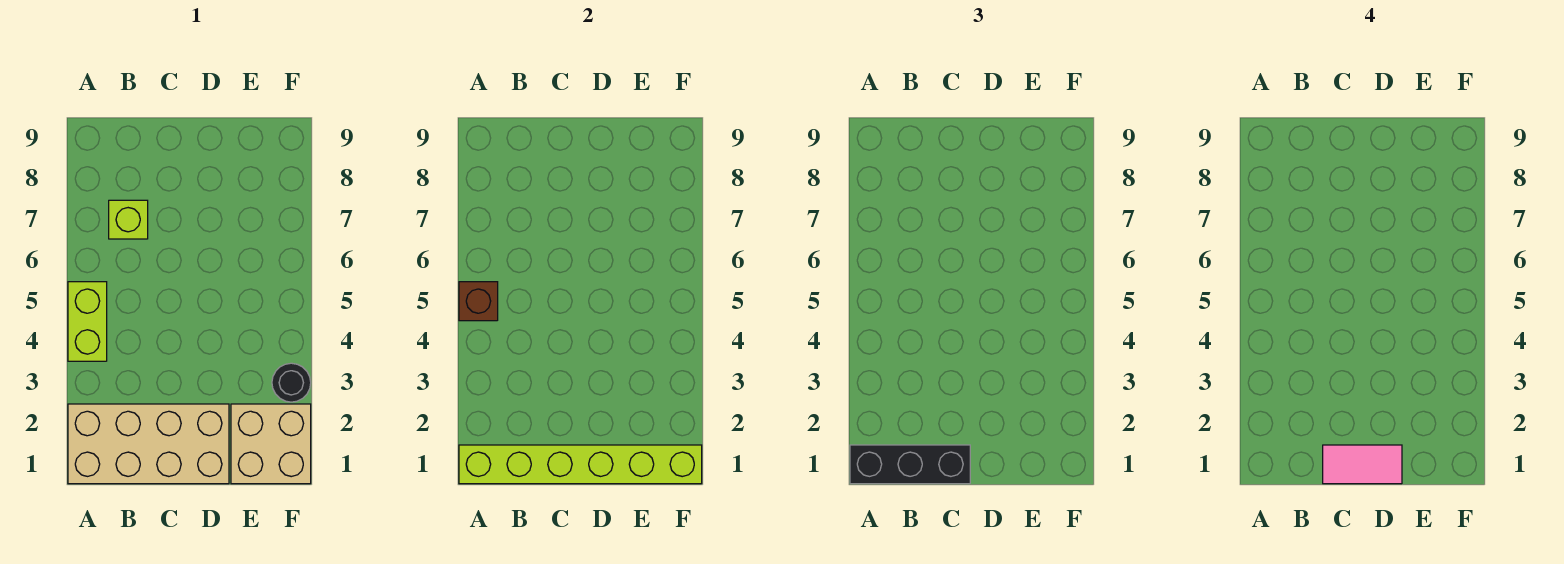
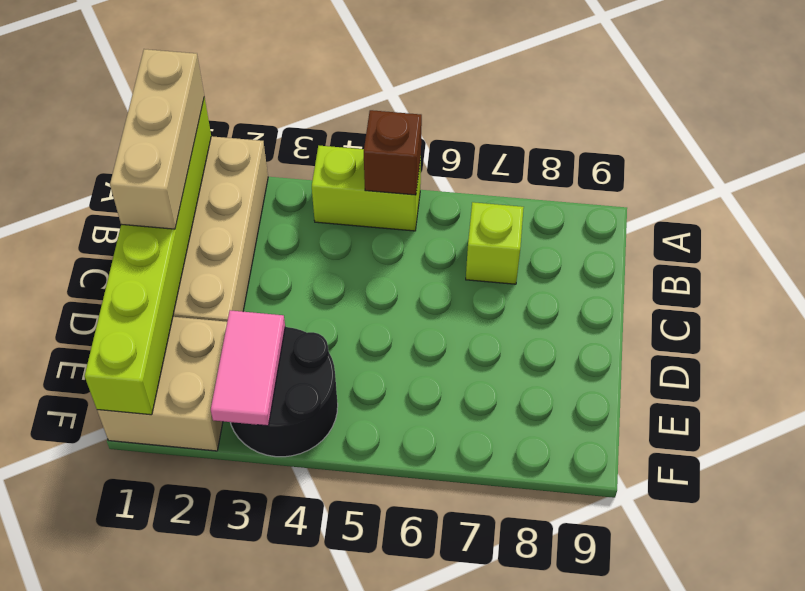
black 1x3 brick [850,445,970,484] -> tan 1x3 brick [110,49,204,229]
pink 1x2 tile [1323,445,1402,484] -> pink 1x2 tile moved to [211,310,285,426]
black 1x1 round brick [272,363,311,402] -> black 2x2 round brick [231,327,338,457]

